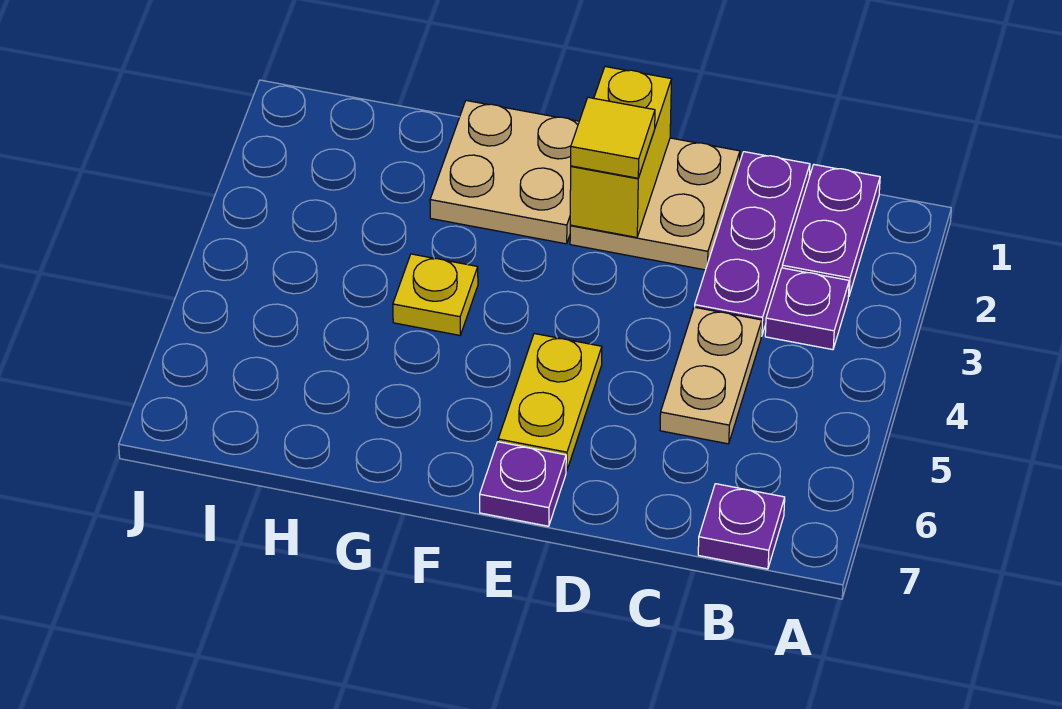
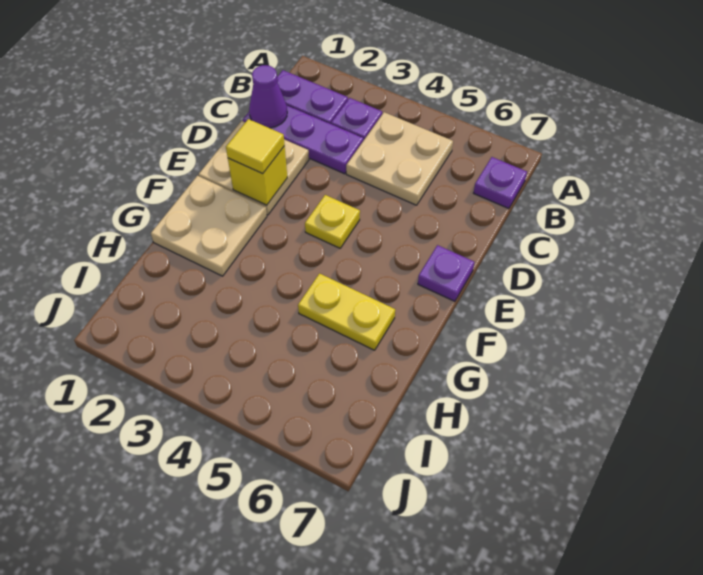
none -> purple 1x1 cone [249,65,287,128]
tan 1x2 plate [660,307,762,444] -> tan 2x2 plate [346,112,453,205]
yellow 1x2 brick [570,67,672,237] -> yellow 1x1 brick [228,146,287,205]
yellow 1x2 plate [498,334,602,471] -> yellow 1x2 plate moved to [298,274,395,350]
yellow 1x1 plate [393,254,478,335] -> yellow 1x1 plate moved to [305,195,360,248]

